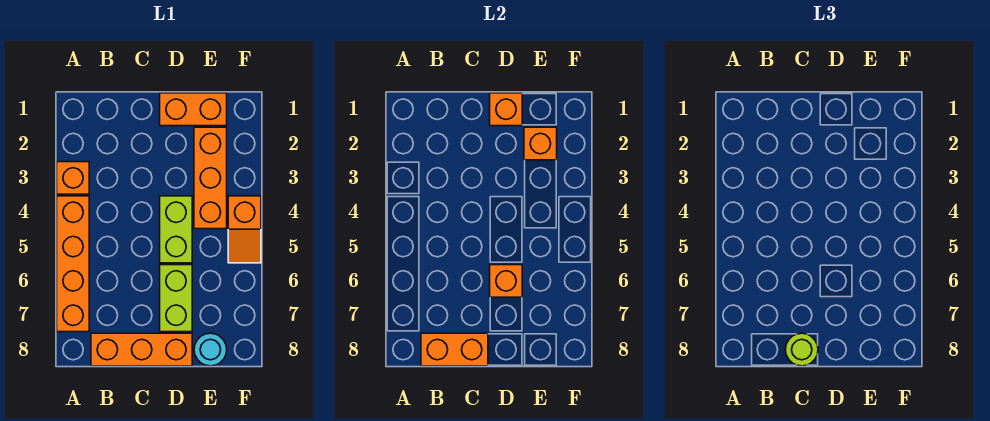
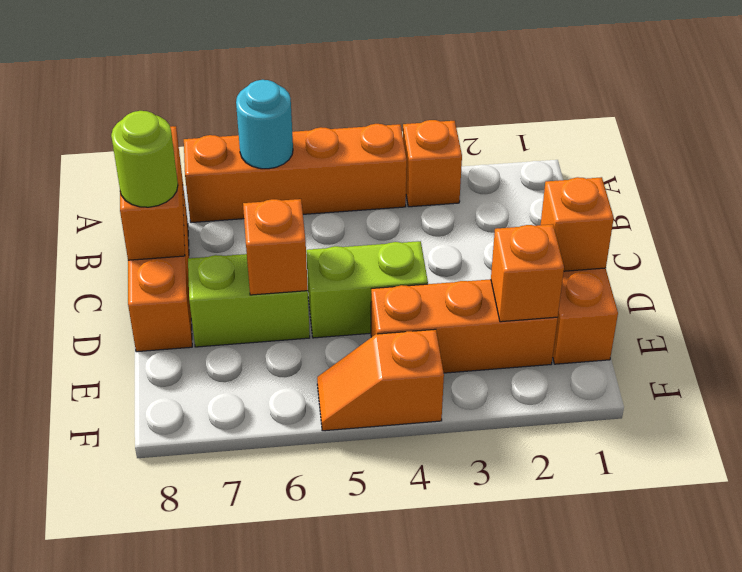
cyan 1x1 round brick [194,333,227,366] -> cyan 1x1 round brick moved to [236,80,293,169]

